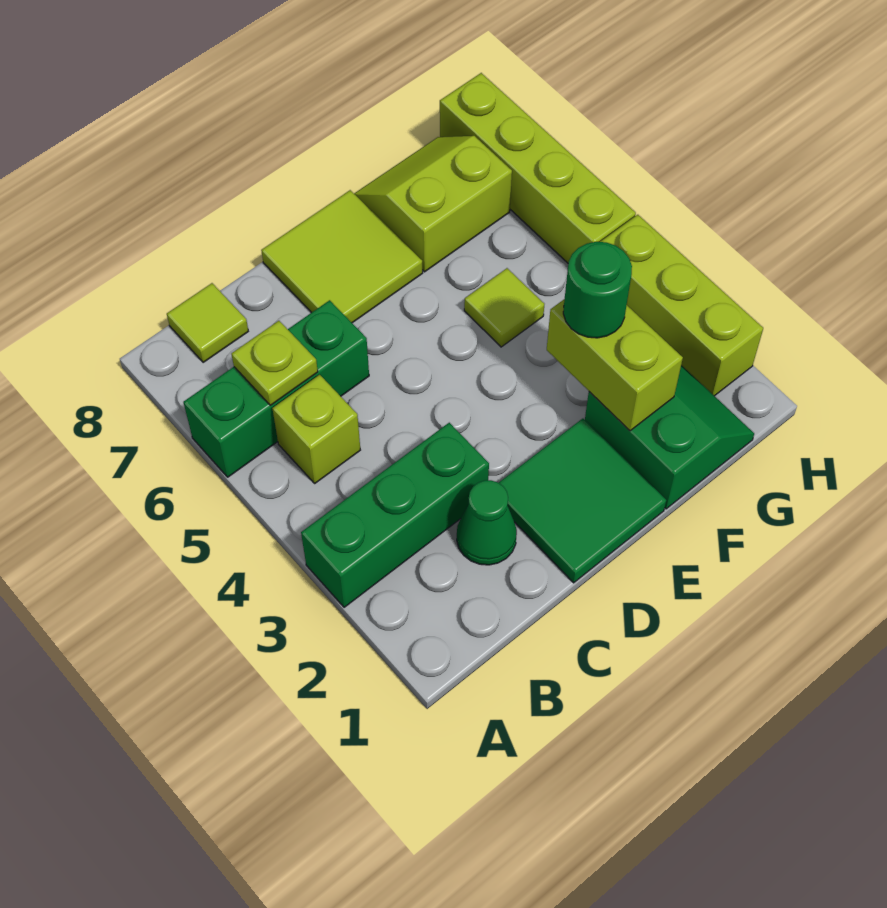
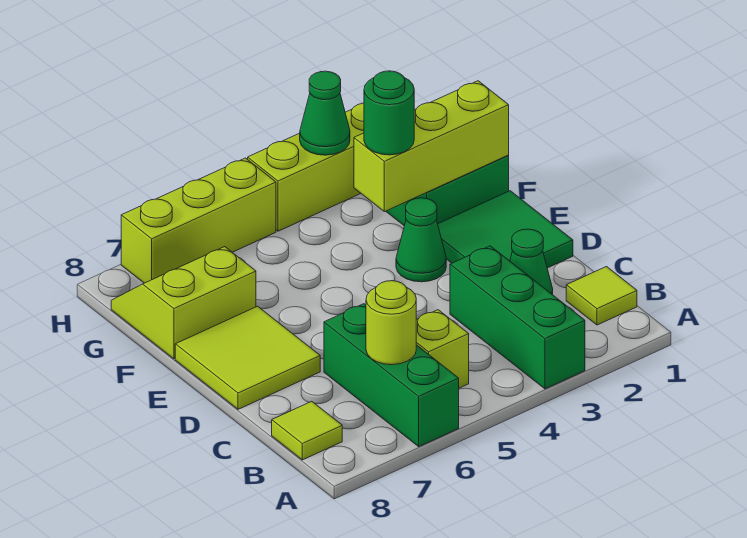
lime 1x1 plate [231,321,318,405] -> lime 1x1 round brick [366,281,416,365]
none -> green 1x1 cone [396,198,446,282]
lime 1x2 brick [547,299,683,431] -> lime 1x3 brick [354,81,509,212]
lime 1x1 tile [464,268,544,347] -> lime 1x1 tile moved to [566,267,637,325]
lime 2x2 slope [354,136,512,272] -> lime 2x2 slope turned to [111,247,256,359]
none -> green 1x1 cone [300,71,350,155]
lime 1x4 brick [440,73,636,263] -> lime 1x3 brick [121,158,276,283]

